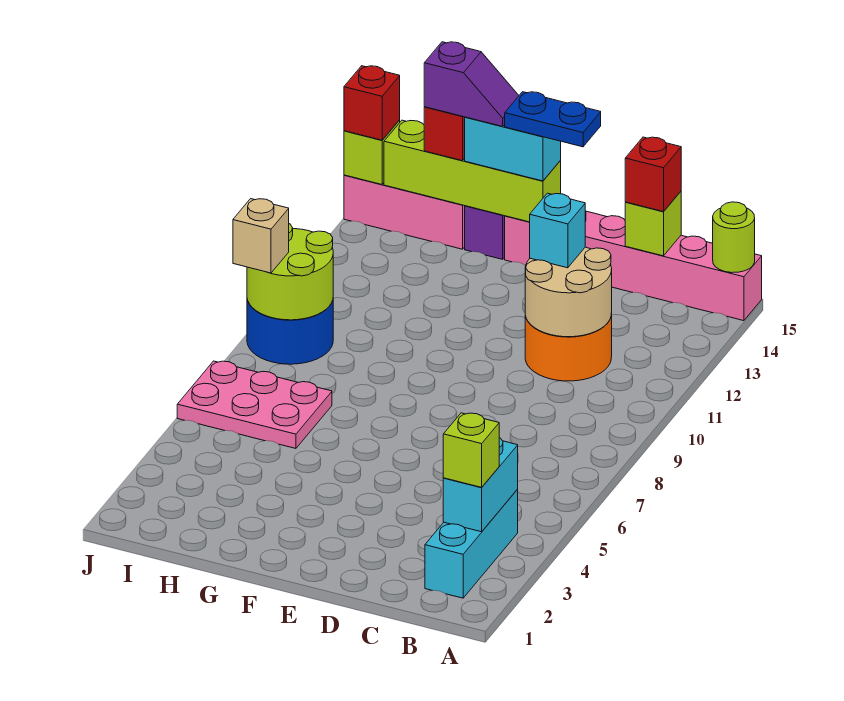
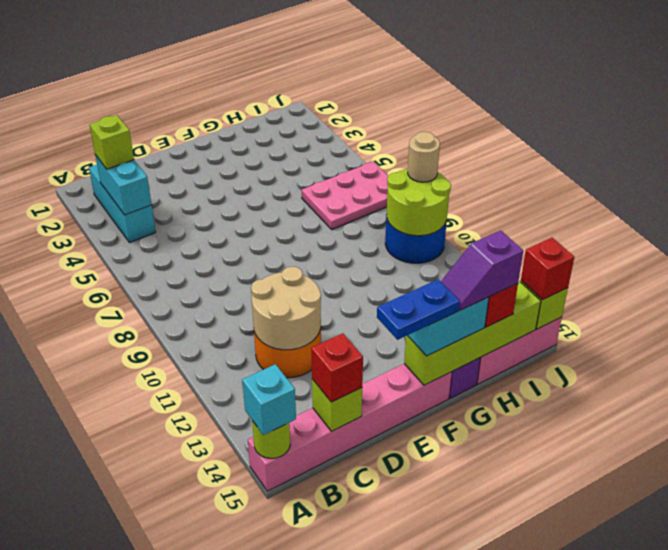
cyan 1x1 brick [530,193,585,268] -> cyan 1x1 brick moved to [242,364,296,435]
tan 1x1 brick [233,199,289,273] -> tan 1x1 round brick [408,132,440,182]

